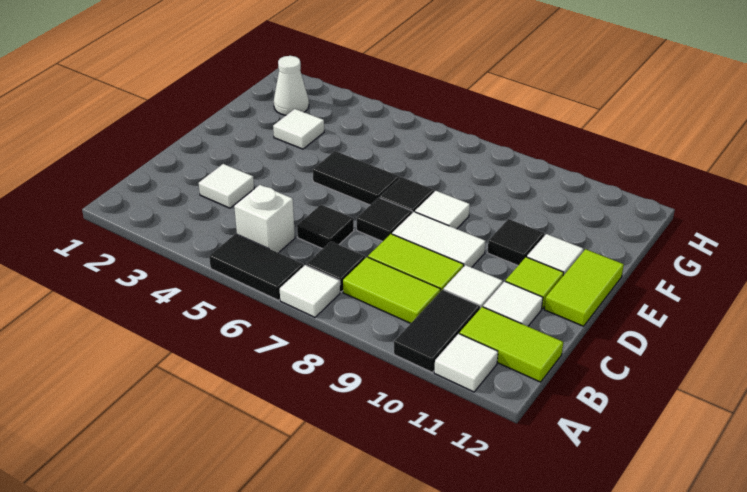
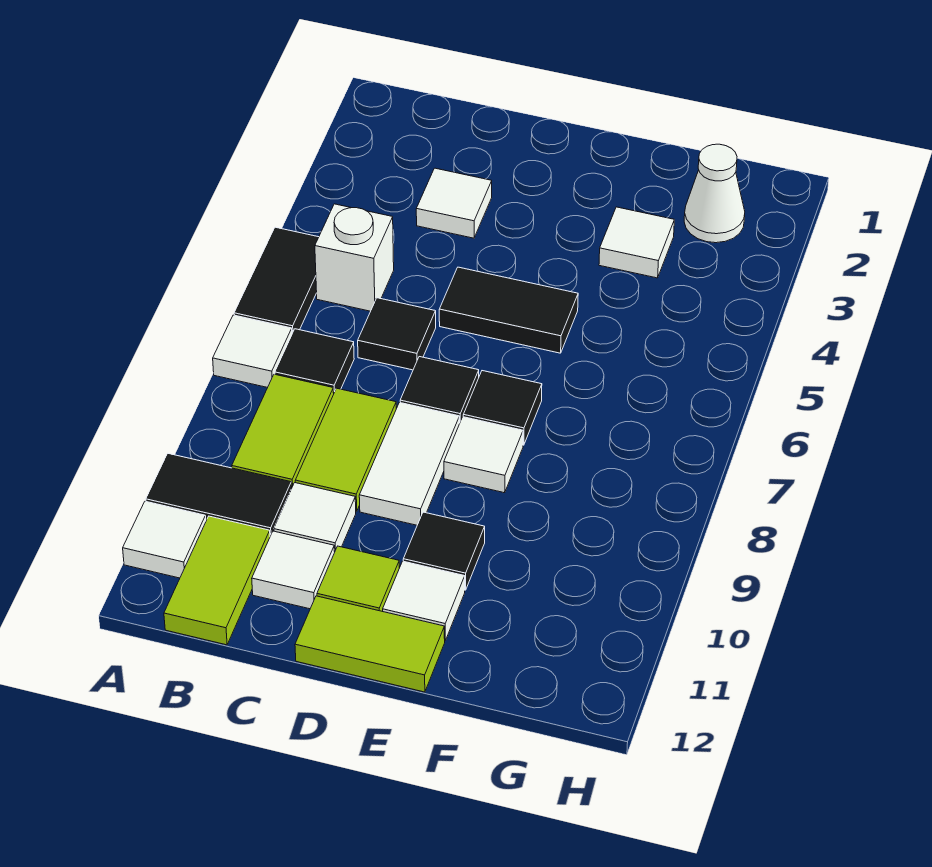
black 1x2 tile [313,151,400,205] -> black 1x2 tile turned to [439,267,578,353]

